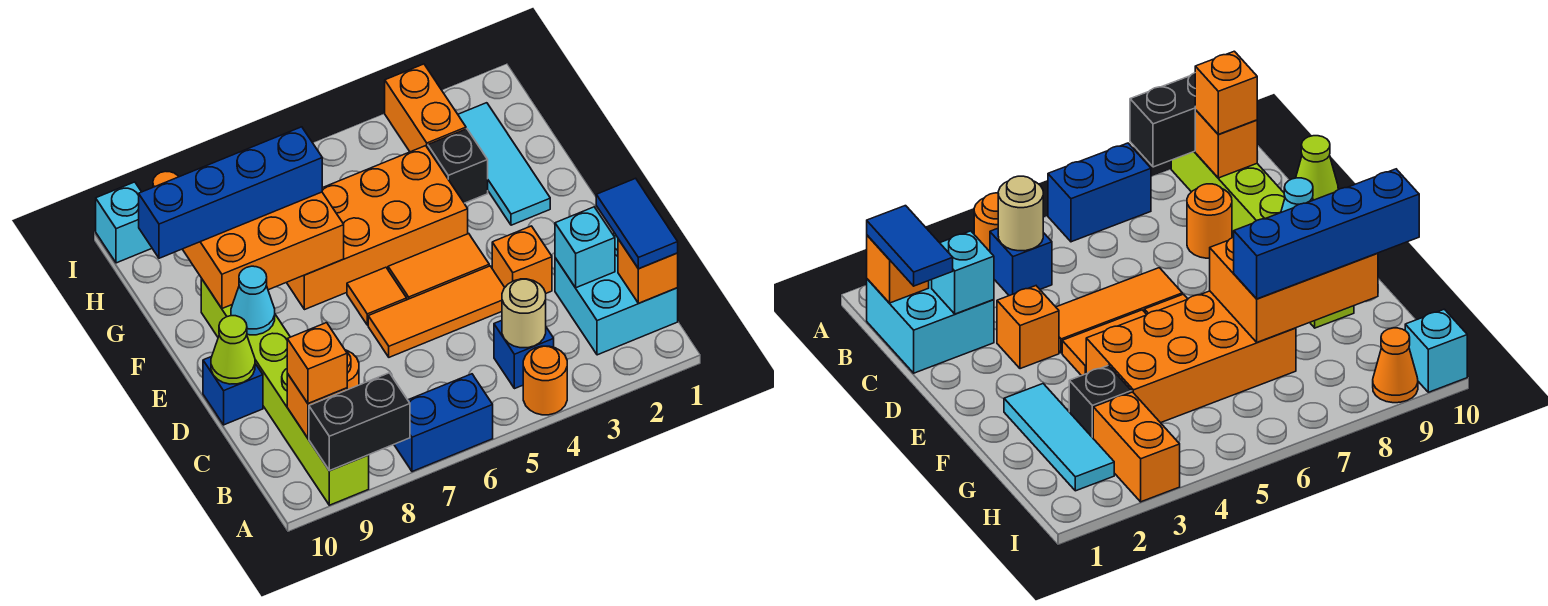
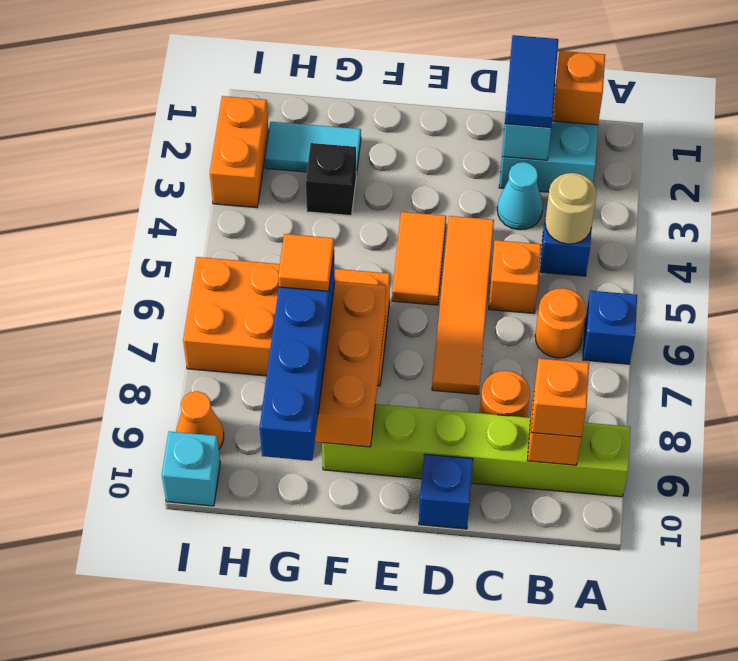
orange 1x1 round brick [523,346,567,415] -> orange 1x1 round brick moved to [535,288,586,358]
blue 1x2 brick [394,374,493,472] -> blue 1x1 brick [583,291,637,364]
black 1x2 brick [309,373,410,471] -> none
blue 1x2 tile [596,178,678,269] -> blue 1x2 tile turned to [505,35,558,128]
orange 1x1 brick [492,226,552,293] -> orange 1x1 brick moved to [489,240,541,313]
orange 1x3 tile [368,266,505,357] -> orange 1x4 tile [432,216,494,394]
lime 1x1 cone [211,316,255,384] -> none
orange 1x1 tile [347,267,407,325] -> orange 1x1 tile moved to [278,234,334,291]
cyan 1x1 cone [231,266,275,335] -> cyan 1x1 cone moved to [497,162,543,230]
cyan 1x3 tile [458,103,550,225] -> cyan 1x2 tile [265,122,361,175]
orange 2x4 brick [287,146,468,310] -> orange 2x4 brick turned to [183,257,390,386]
orange 1x2 brick [385,64,466,152] -> orange 1x2 brick turned to [210,96,269,208]

